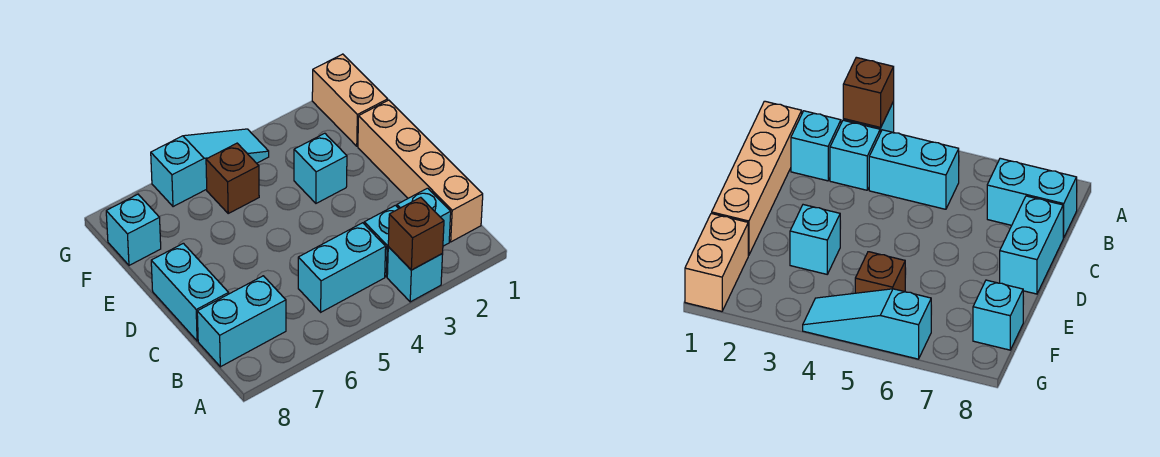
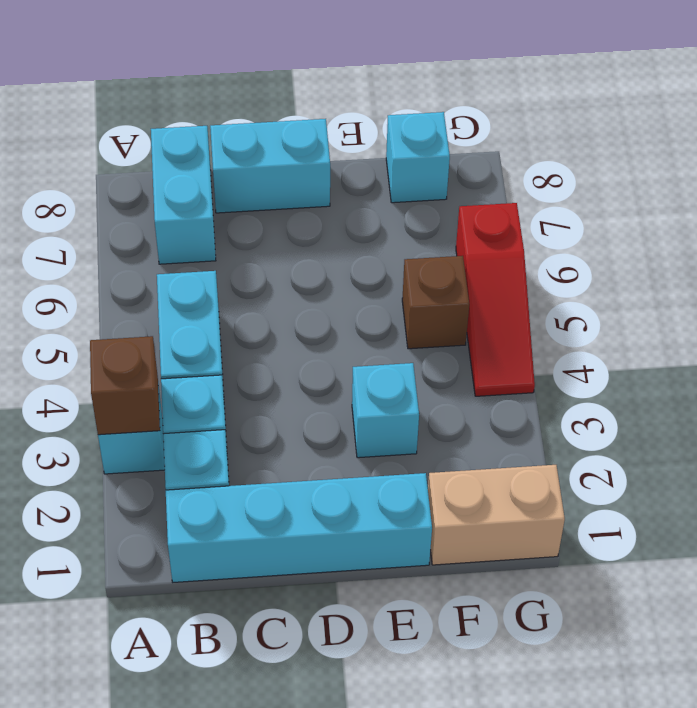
tan 1x4 brick [358,100,483,242] -> cyan 1x4 brick [166,473,432,582]
cyan 1x3 slope [151,129,269,207] -> red 1x3 slope [456,203,535,396]

